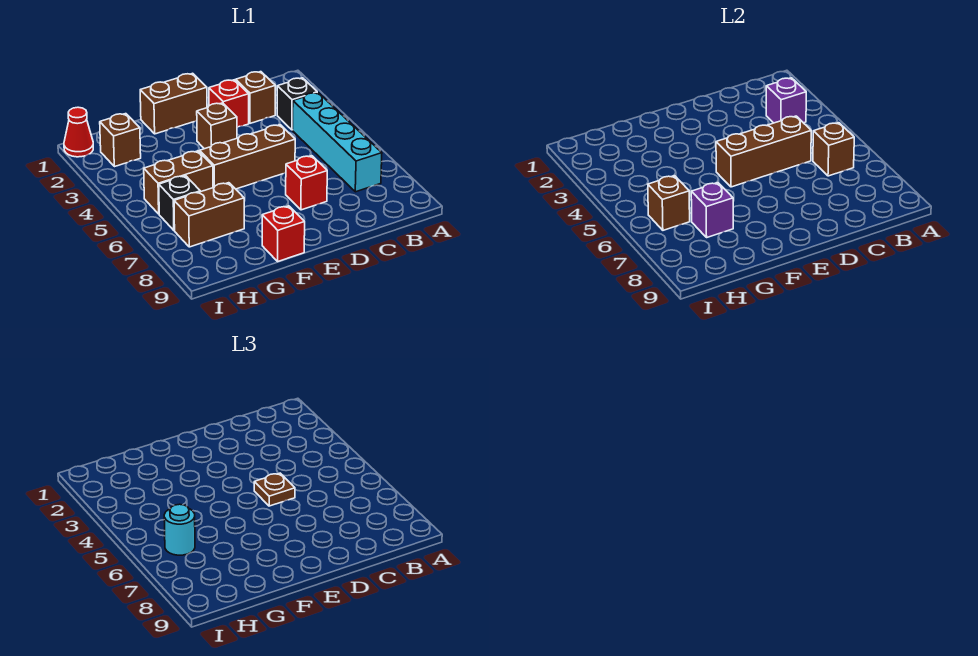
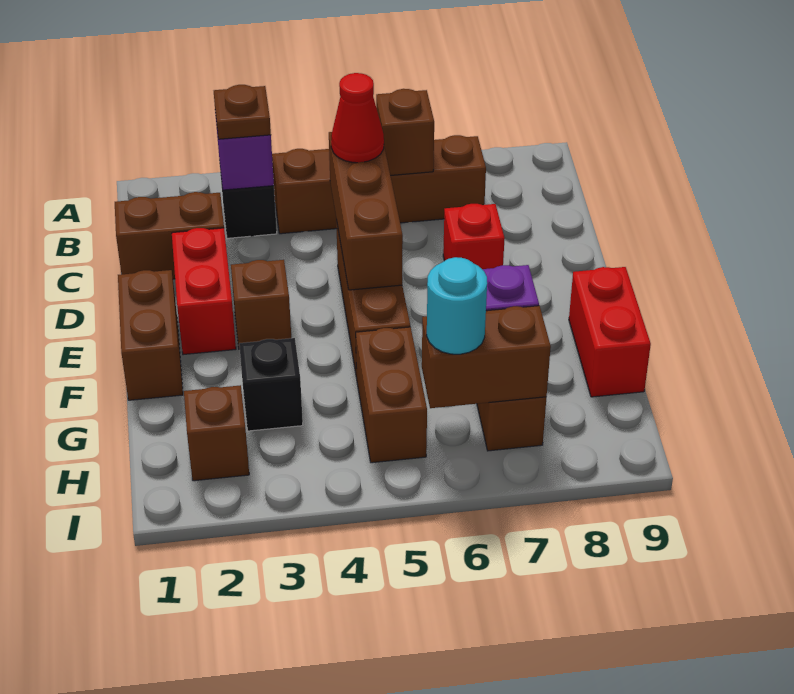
cyan 1x4 brick [293,93,382,192] -> brown 1x4 brick [272,135,486,234]
brown 1x1 brick [236,72,275,123] -> brown 1x2 brick [115,192,224,279]
red 1x1 brick [209,80,249,127] -> red 1x2 brick [172,228,236,355]
brown 1x1 plate [254,473,295,506] -> brown 1x1 plate moved to [214,85,271,139]
red 1x1 brick [262,206,305,261] -> red 1x2 brick [569,267,651,397]
black 1x1 brick [159,176,200,230] -> black 1x1 brick moved to [239,338,303,431]
brown 1x1 brick [648,176,690,230] -> brown 1x2 brick [422,306,551,408]
red 1x1 cone [64,107,93,157] -> red 1x1 cone moved to [331,73,384,163]

